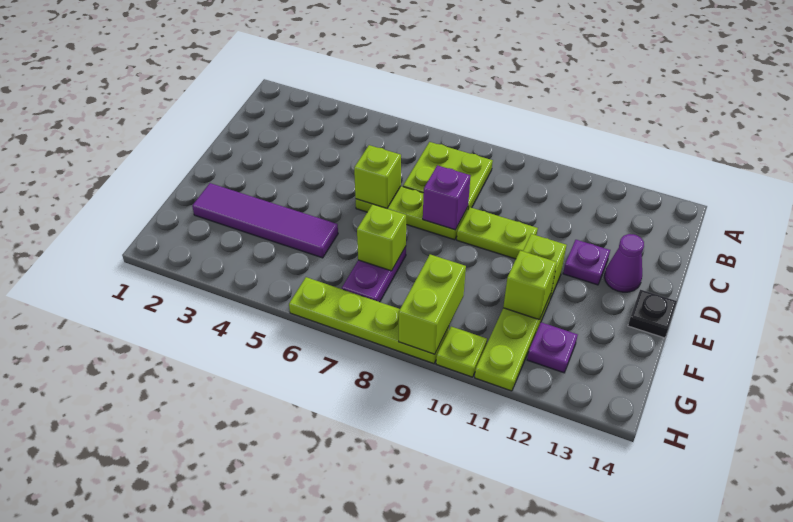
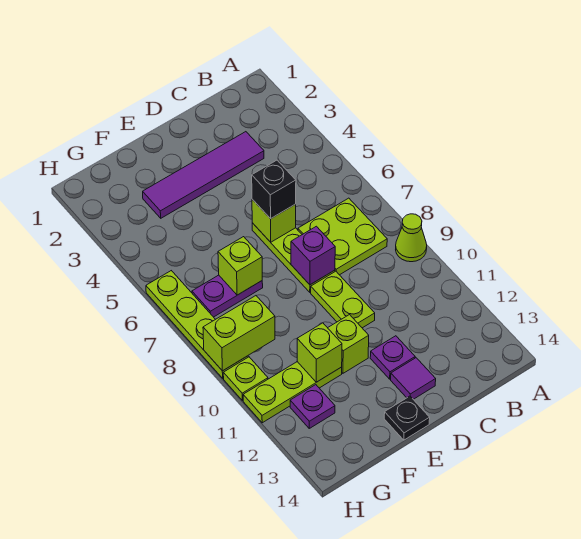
none -> lime 1x1 cone [396,214,427,262]
none -> black 1x1 brick [252,160,296,219]
purple 1x1 cone [604,234,644,292] -> purple 1x1 tile [391,358,436,399]
purple 1x4 tile [192,183,338,258] -> purple 1x4 tile turned to [143,132,264,218]

